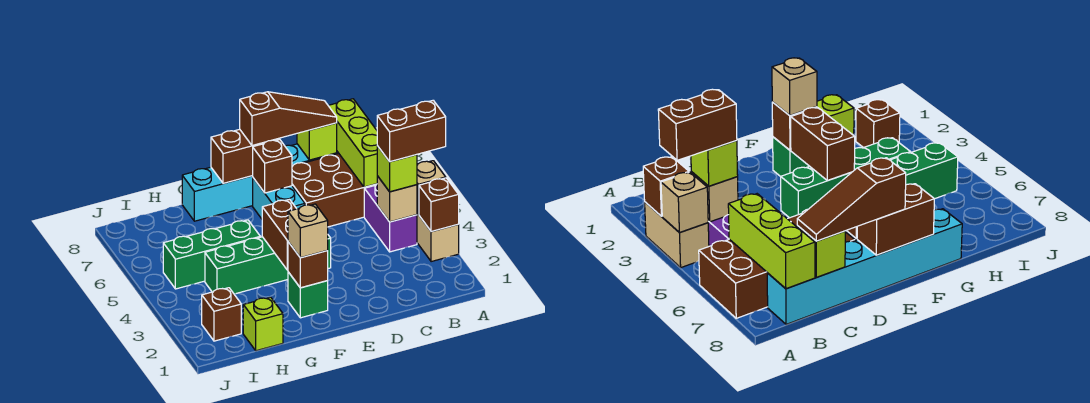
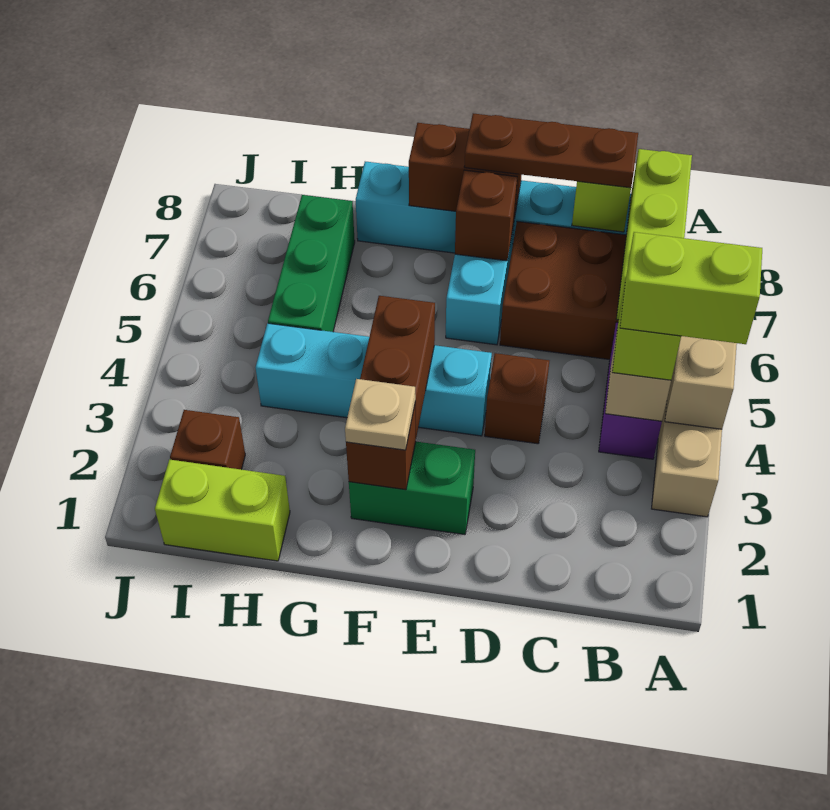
brown 1x1 brick [419,178,459,232] -> brown 1x1 brick moved to [485,353,549,444]
brown 1x2 brick [377,100,446,162] -> lime 1x2 brick [620,232,762,344]
brown 1x3 slope [240,92,337,146] -> brown 1x3 plate [464,113,638,188]
green 1x4 brick [205,235,331,294] -> cyan 1x4 brick [256,323,492,436]
green 1x1 brick [288,272,328,318] -> green 1x2 brick [349,442,475,535]
tan 1x1 brick [288,204,328,258] -> tan 1x1 plate [345,379,416,450]
green 1x3 brick [163,220,260,289] -> green 1x3 brick turned to [268,195,355,332]
lime 1x1 brick [243,297,283,351] -> lime 1x2 brick [155,460,290,561]

